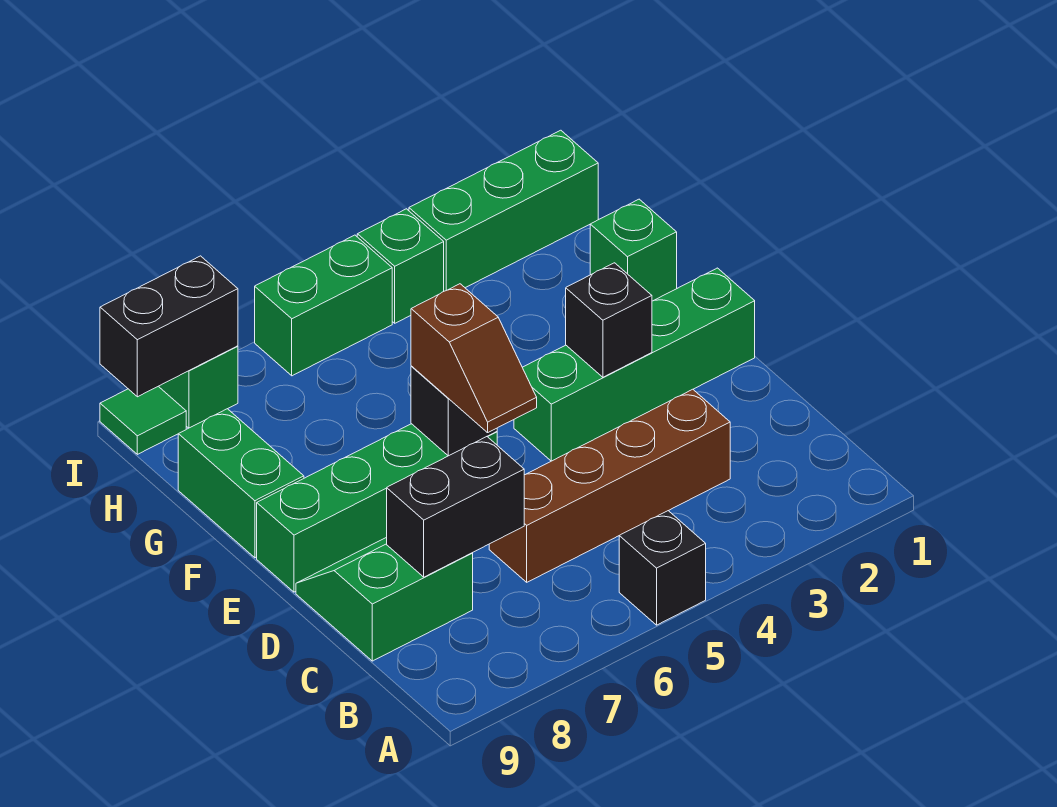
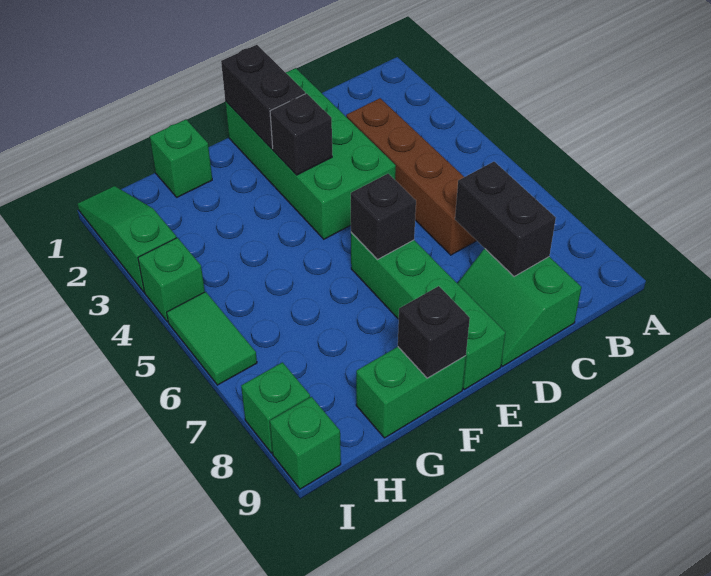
black 1x1 brick [619,511,706,625] -> black 1x1 brick moved to [398,286,470,378]
brown 1x2 slope [411,284,537,433] -> none
green 1x4 brick [514,268,755,461] -> green 2x4 brick [225,68,396,239]
green 1x3 brick [409,130,598,291] -> green 1x3 slope [77,186,177,292]
green 1x2 brick [255,235,392,376] -> green 1x2 tile [167,292,257,385]
black 1x2 brick [100,256,238,397] -> black 1x2 brick moved to [221,45,306,149]
green 1x1 tile [100,386,186,454] -> green 1x1 brick [270,397,341,489]

